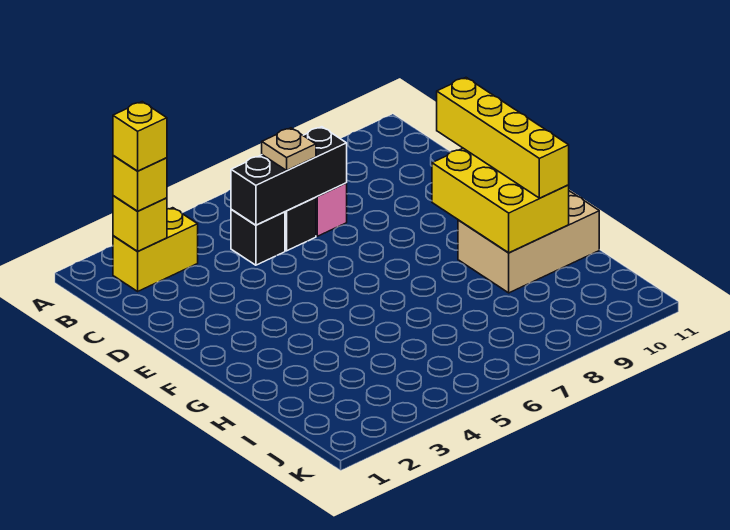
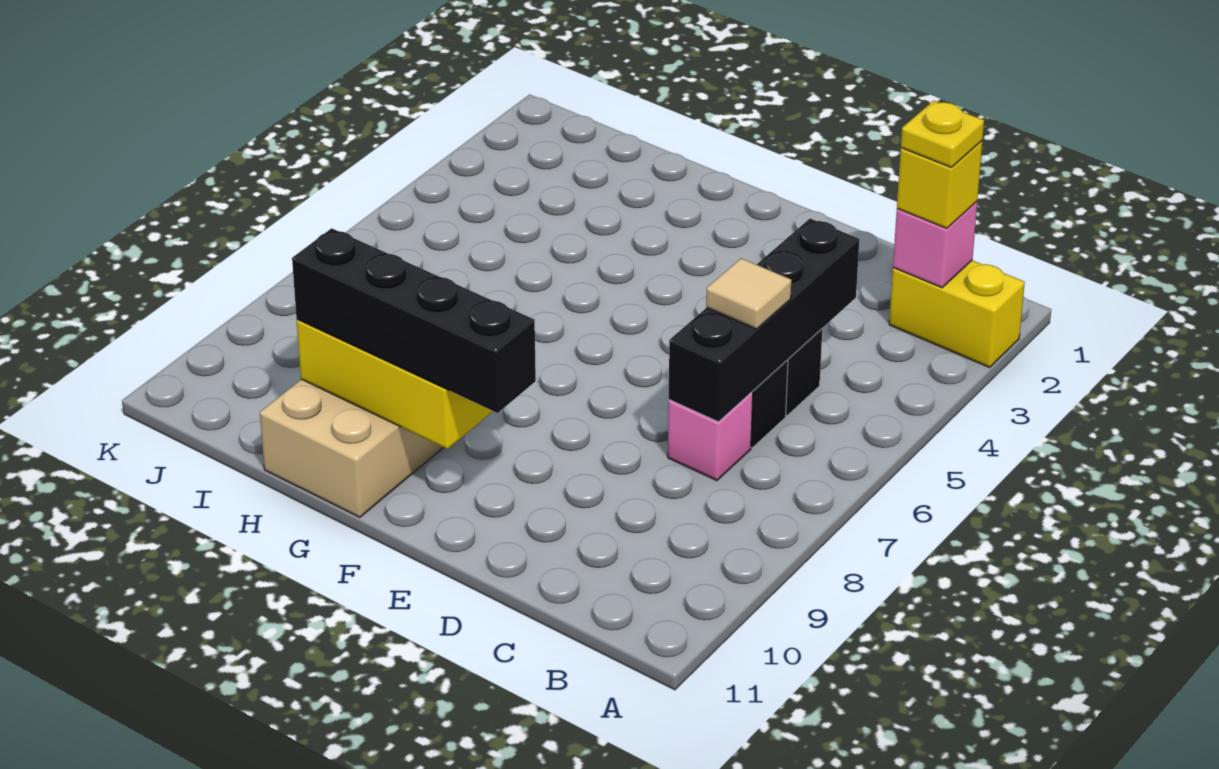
yellow 1x2 brick [113,208,198,291] -> yellow 1x2 brick turned to [889,260,1025,367]
yellow 1x1 brick [113,196,167,251] -> pink 1x1 brick [893,202,977,288]
yellow 1x1 brick [113,102,167,171] -> yellow 1x1 plate [901,101,984,168]
black 1x3 brick [231,127,347,225] -> black 1x4 brick [669,219,859,422]
tan 1x1 plate [262,128,316,170] -> tan 1x1 tile [706,258,791,329]
yellow 1x4 brick [437,78,569,198] -> black 1x4 brick [292,228,536,413]

